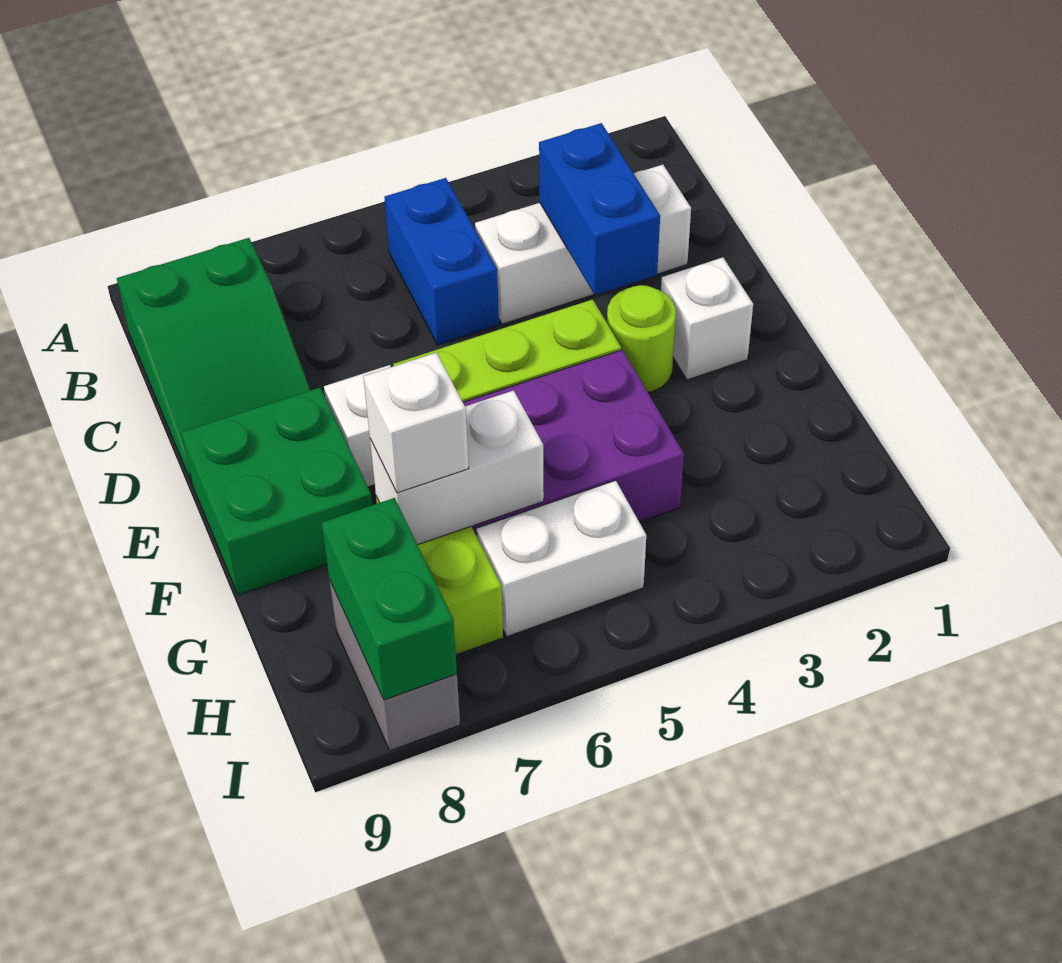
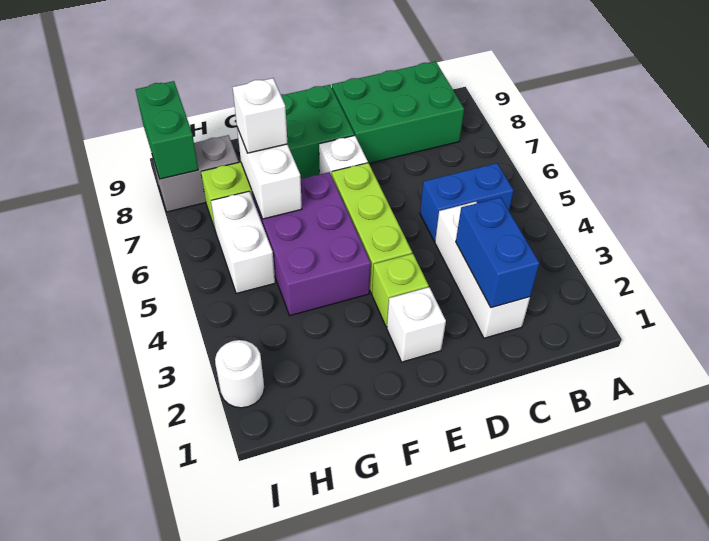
green 2x3 slope [117,238,310,483] -> green 2x3 brick [332,61,464,163]
blue 1x2 brick [539,123,660,295] -> blue 1x2 brick turned to [456,197,540,308]
lime 1x1 round brick [607,285,676,392] -> lime 1x1 brick [372,254,429,327]
green 1x2 brick [322,498,457,700] -> green 1x2 brick turned to [136,81,198,179]
none -> white 1x1 round brick [215,340,264,408]

